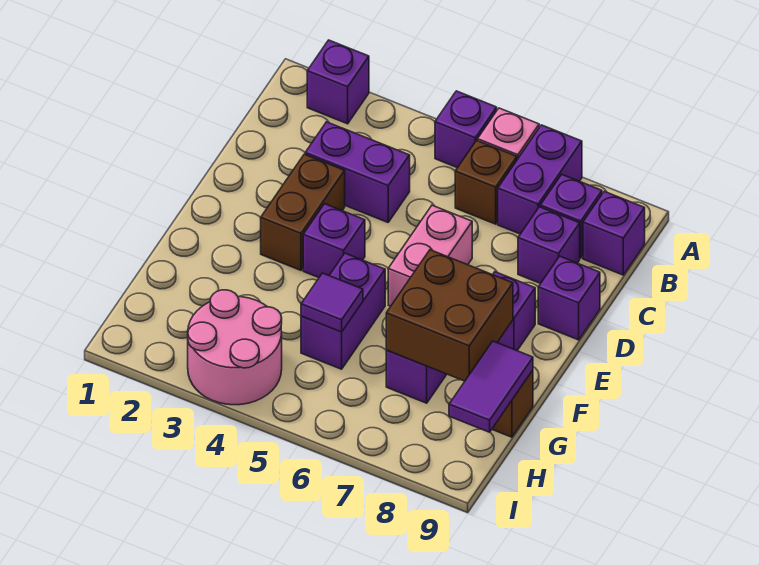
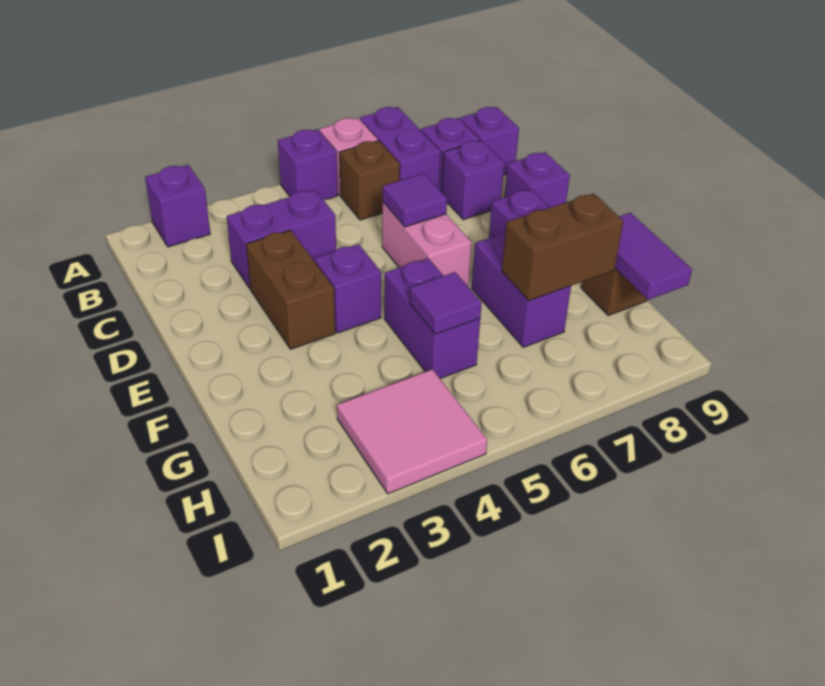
none -> purple 1x1 tile [383,174,447,227]
brown 2x2 brick [386,250,513,381] -> brown 1x2 brick [502,193,623,301]
pink 2x2 round brick [188,290,282,405] -> pink 2x2 tile [337,369,487,494]

